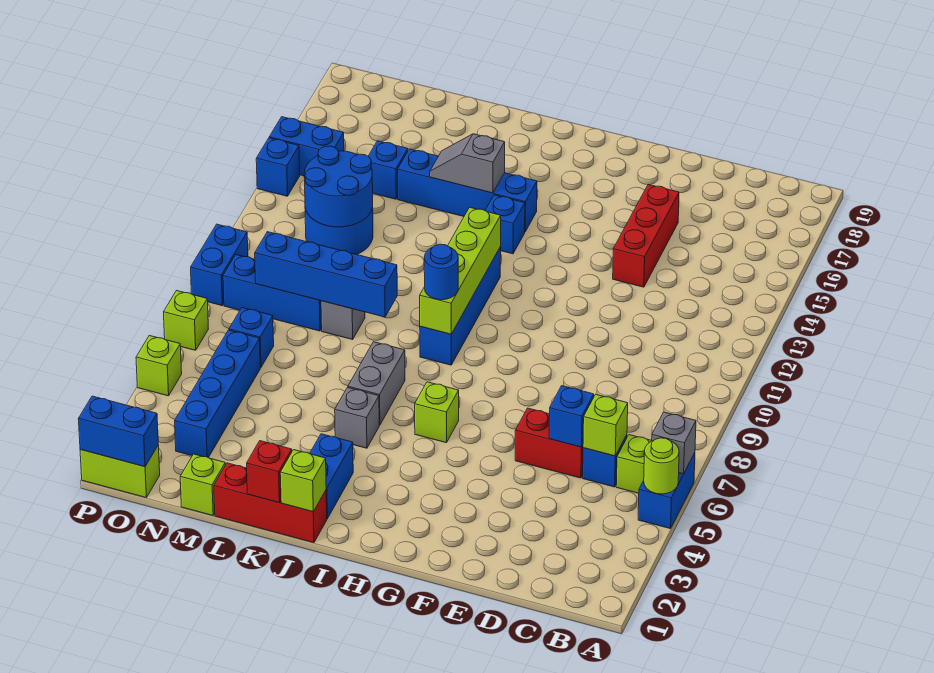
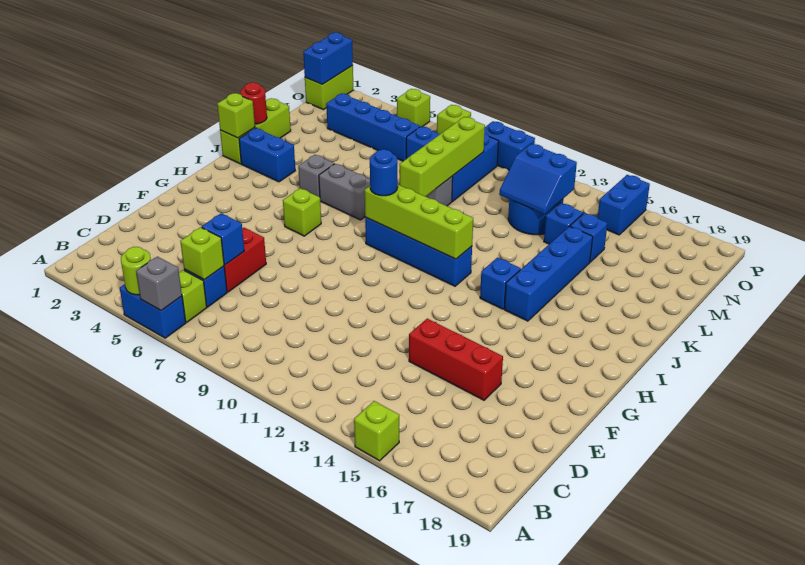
red 1x3 brick [214,463,327,543] -> lime 1x3 brick [220,98,291,164]
grey 1x2 slope [430,134,505,193] -> none
red 1x1 brick [247,441,292,503] -> red 1x1 round brick [241,83,267,124]
blue 1x4 brick [255,232,397,317] -> lime 1x4 brick [400,117,485,197]
lime 1x1 brick [180,454,225,515] -> lime 1x1 brick moved to [354,401,399,461]
blue 2x2 round brick [304,146,373,227] -> blue 2x2 slope [499,144,577,214]
blue 1x1 brick [256,138,300,196] -> blue 1x1 brick moved to [544,203,583,244]

